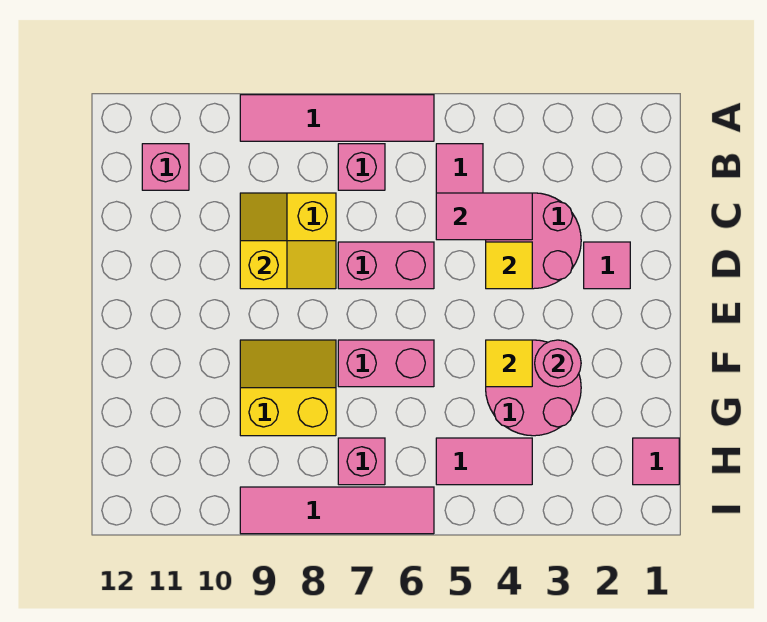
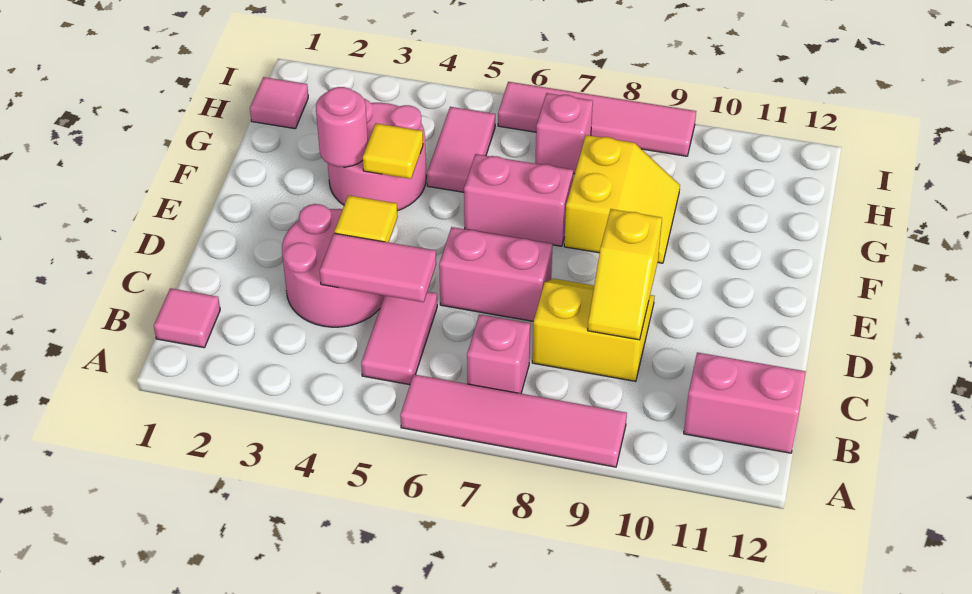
pink 1x1 brick [142,144,189,190] -> pink 1x2 brick [684,352,806,453]
pink 1x1 tile [584,242,630,289] -> pink 1x1 tile moved to [154,288,220,348]
yellow 2x2 slope [240,340,336,436] -> yellow 2x2 slope turned to [564,135,680,263]
pink 1x2 tile [436,438,532,485] -> pink 1x2 tile turned to [427,107,495,192]

